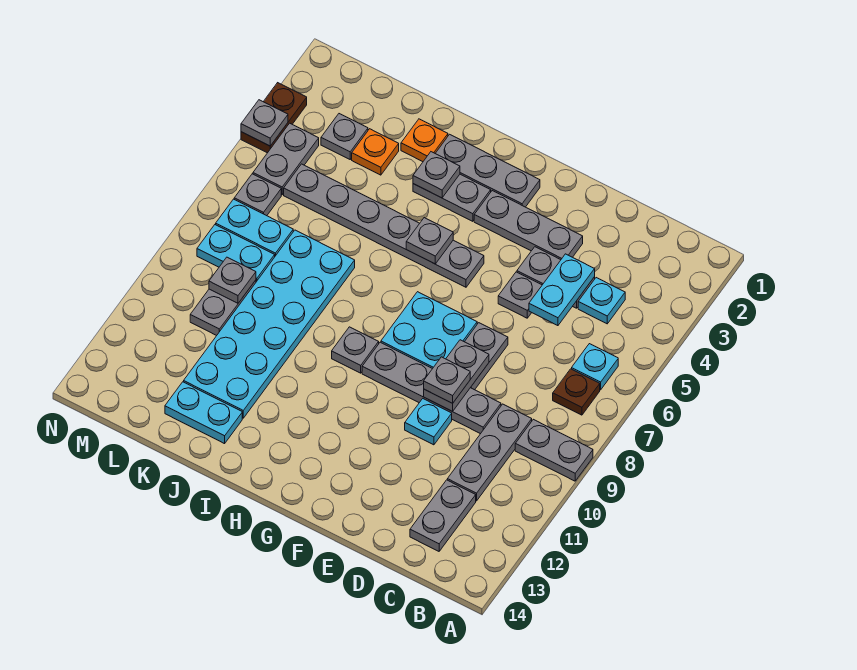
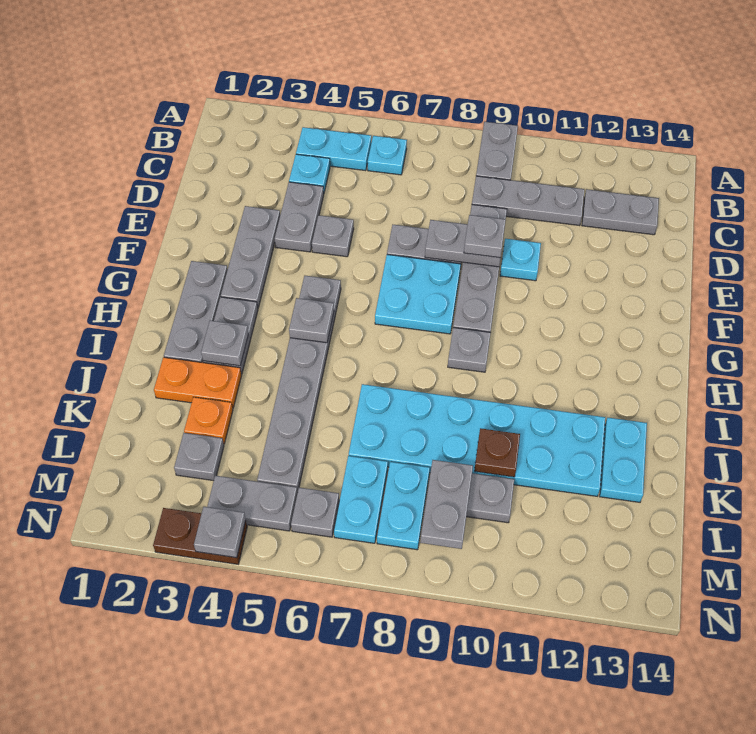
brown 1x1 plate [553,369,600,415] -> brown 1x1 plate moved to [474,428,520,477]
cyan 1x2 plate [529,254,595,326] -> cyan 1x2 plate moved to [296,127,371,171]
orange 1x1 plate [401,119,448,162] -> orange 1x2 plate [154,357,241,408]
grey 1x1 plate [209,257,256,303] -> grey 1x2 plate [420,460,473,549]

